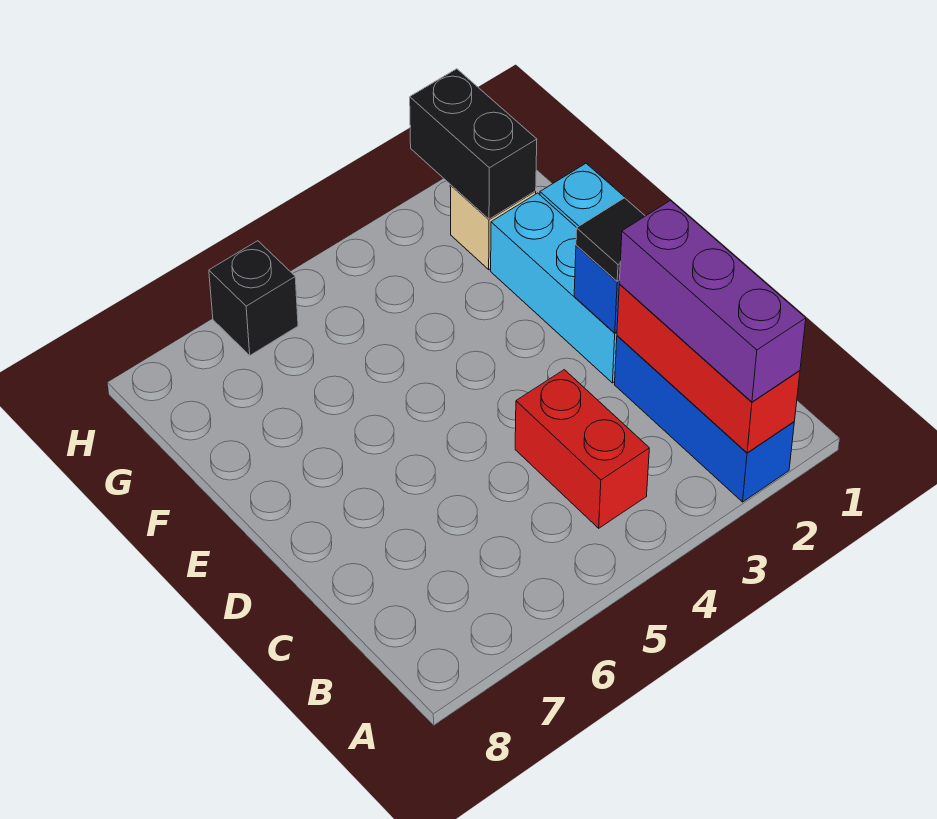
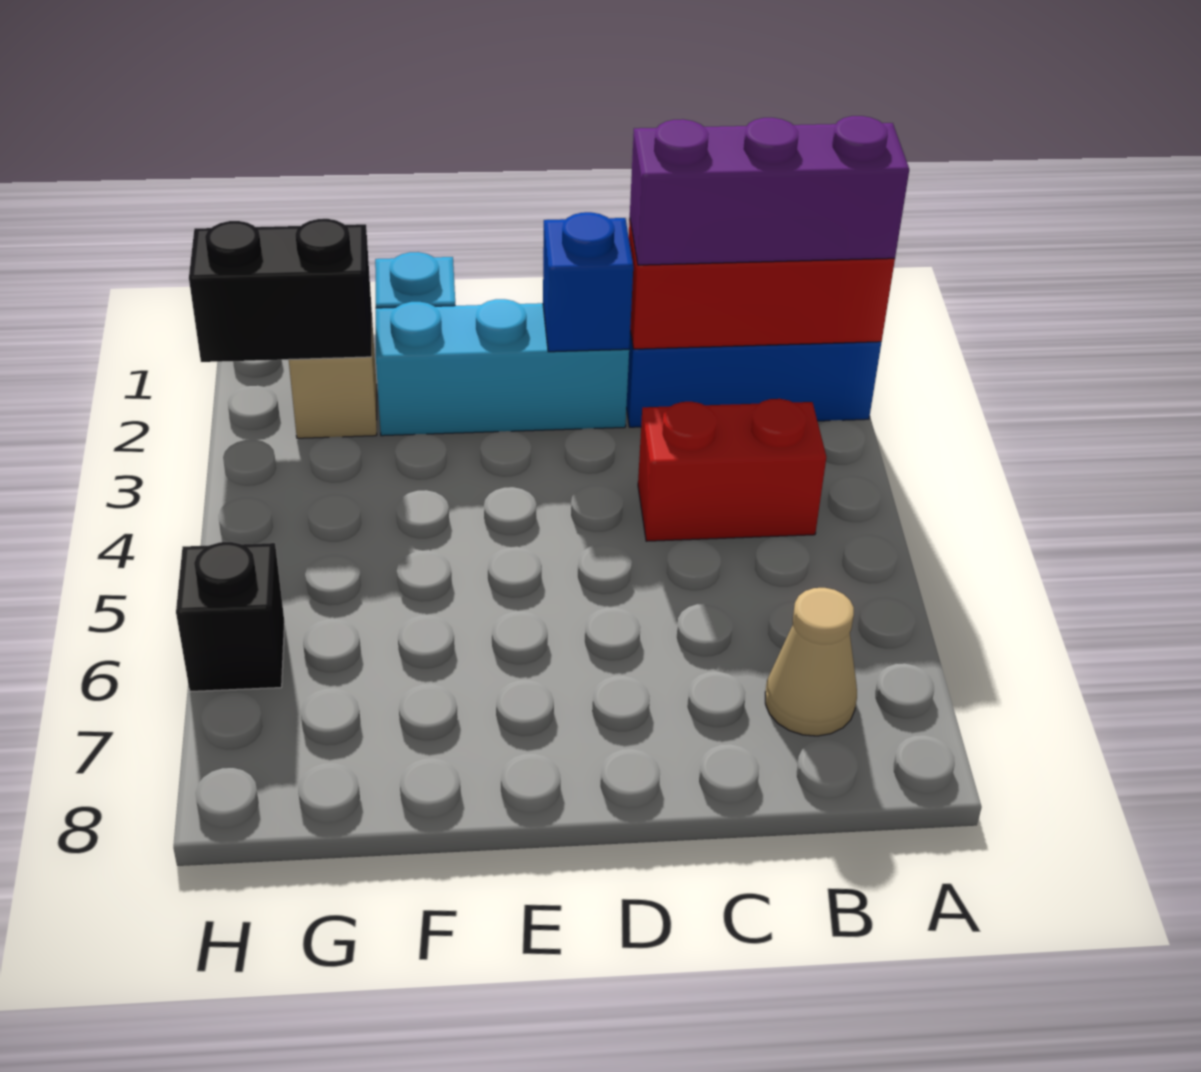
none -> tan 1x1 cone [765,588,857,736]
black 1x1 tile [576,198,645,281] -> none

